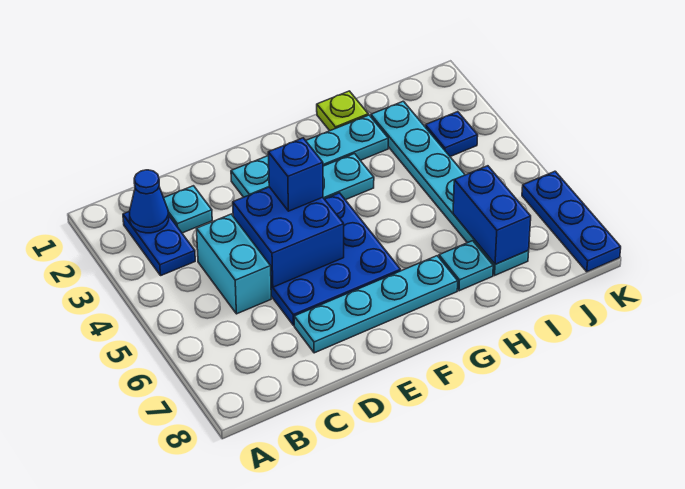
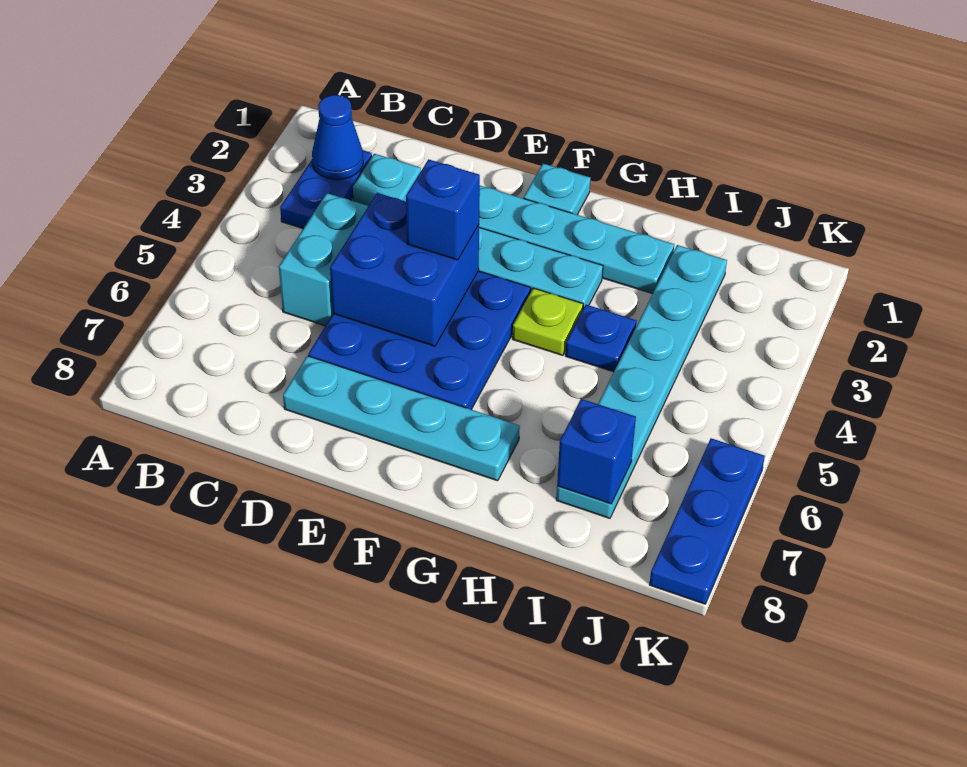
lime 1x1 plate [317,91,368,131] -> lime 1x1 plate moved to [513,288,583,356]
cyan 1x1 plate [439,241,493,291] -> cyan 1x1 plate moved to [524,163,590,215]
blue 1x2 brick [453,166,531,264] -> blue 1x1 brick [557,399,636,504]
blue 1x1 plate [425,112,478,157] -> blue 1x1 plate moved to [565,305,636,372]

